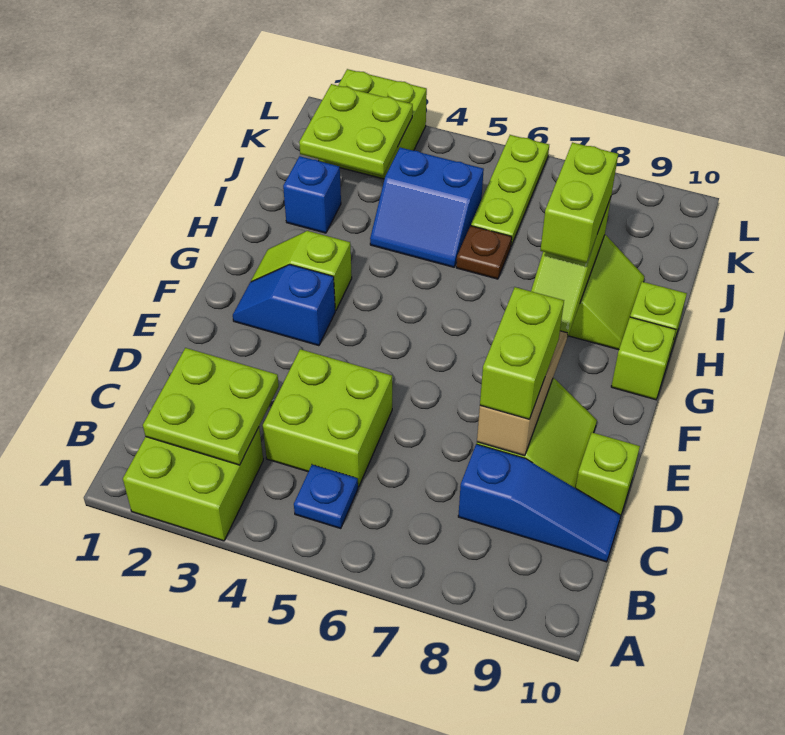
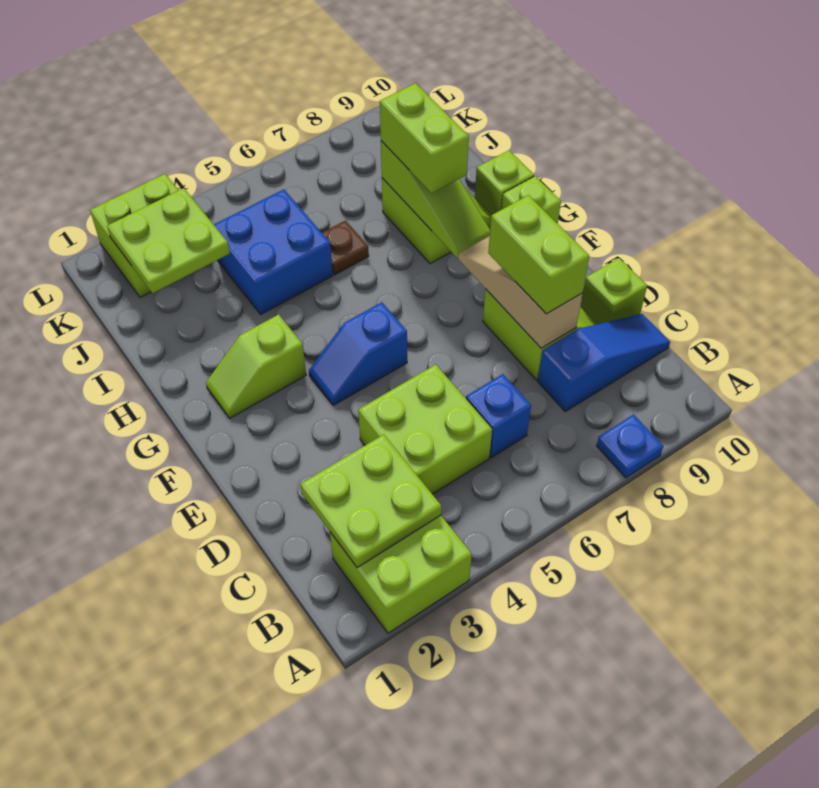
blue 1x1 plate [294,465,358,528] -> blue 1x1 plate moved to [597,415,663,478]
blue 1x2 slope [233,265,335,346] -> blue 1x2 slope moved to [309,302,407,405]
blue 1x1 brick [283,156,341,233] -> blue 1x1 brick moved to [466,374,531,458]
blue 2x2 slope [370,148,484,267] -> blue 2x2 brick [214,189,333,314]
lime 1x3 plate [471,135,549,246] -> none

